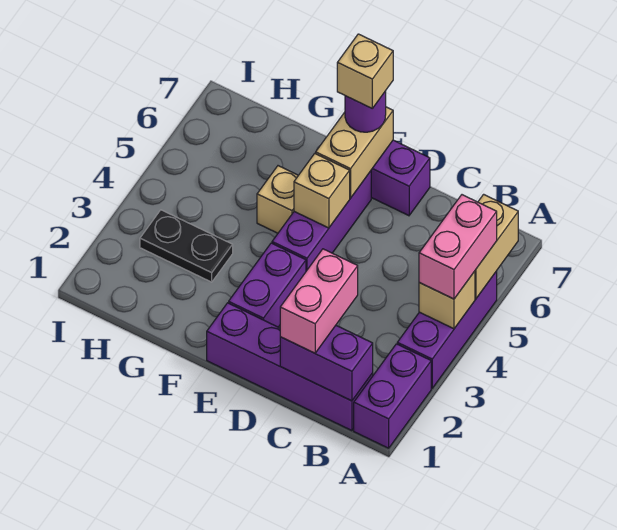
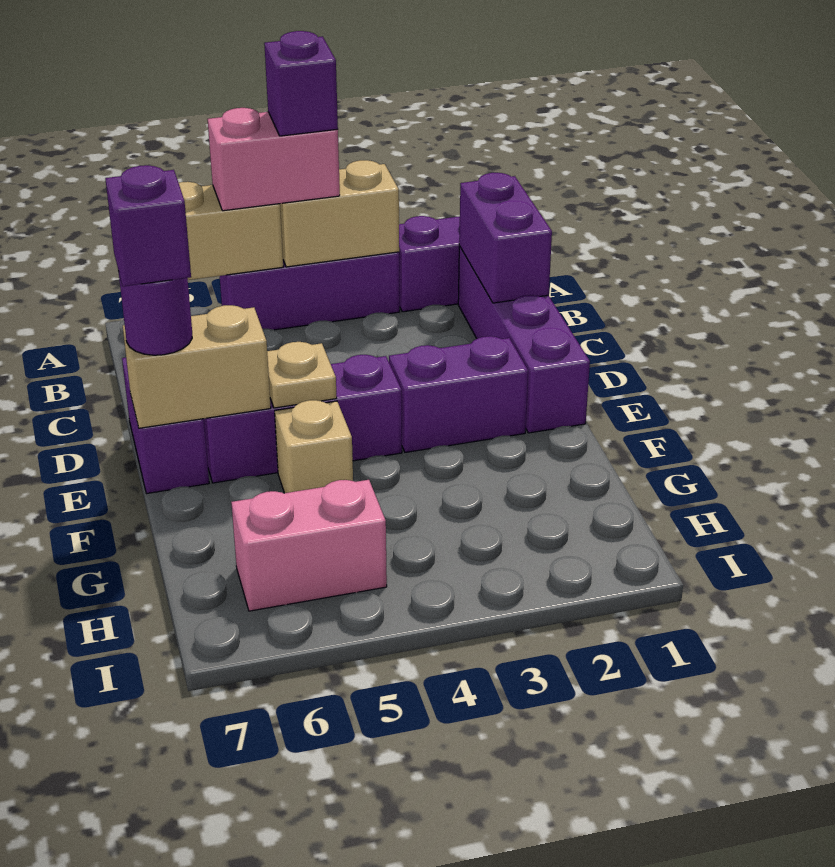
tan 1x1 brick [419,271,475,329] -> tan 1x2 brick [280,160,399,267]
none -> purple 1x1 brick [264,31,338,136]
pink 1x2 brick [280,249,358,353] -> pink 1x2 brick moved to [231,480,387,611]
tan 1x1 brick [294,154,350,228] -> tan 1x1 plate [267,342,337,408]
tan 1x1 brick [337,34,393,108] -> purple 1x1 brick [105,165,191,286]
black 1x2 plate [140,210,233,282] -> none

